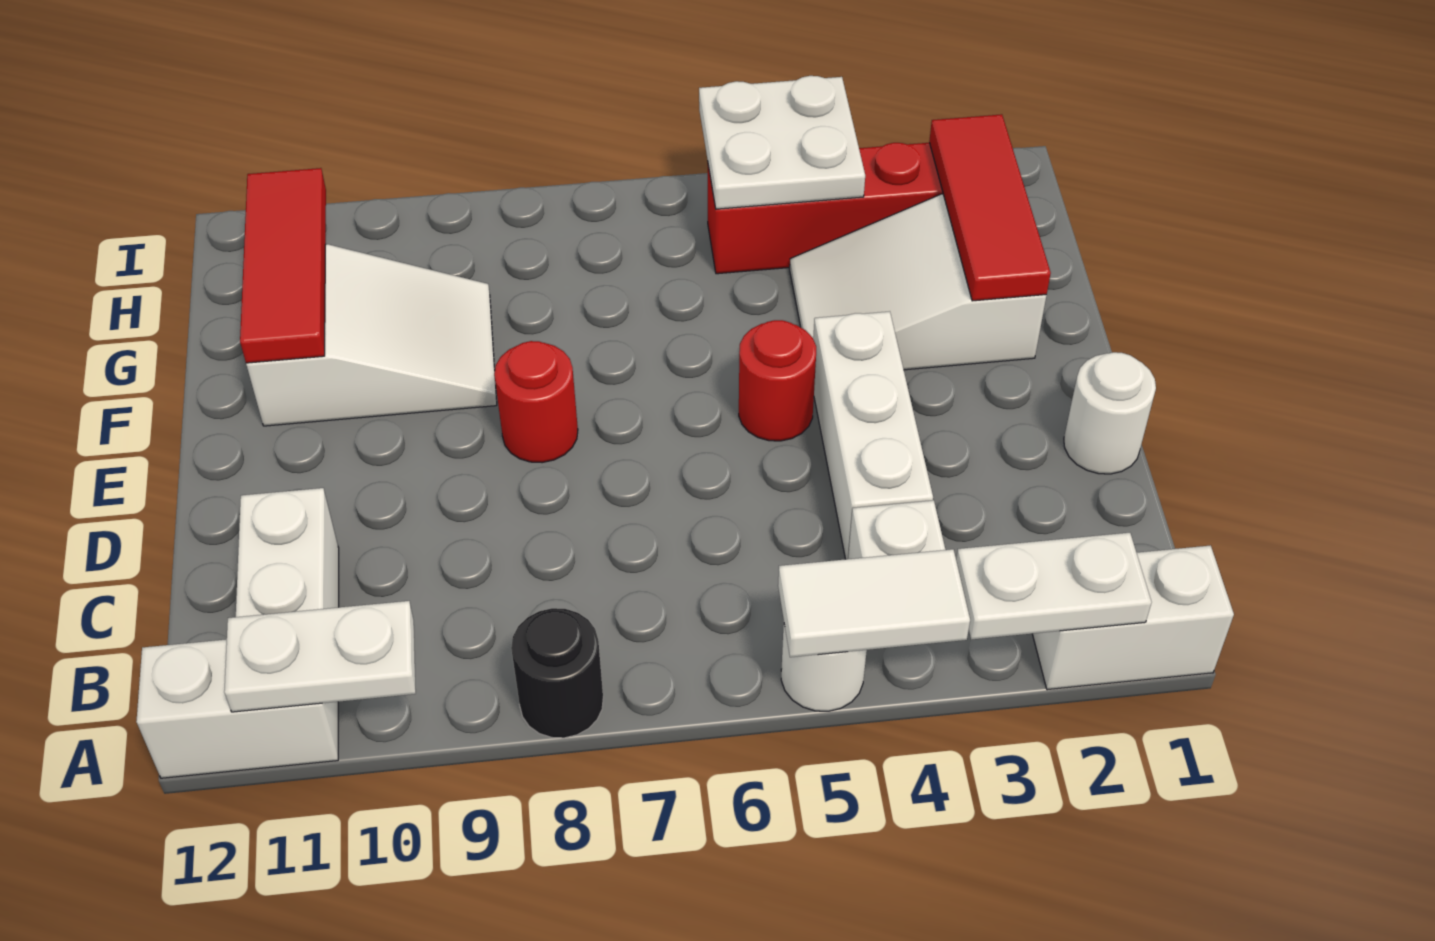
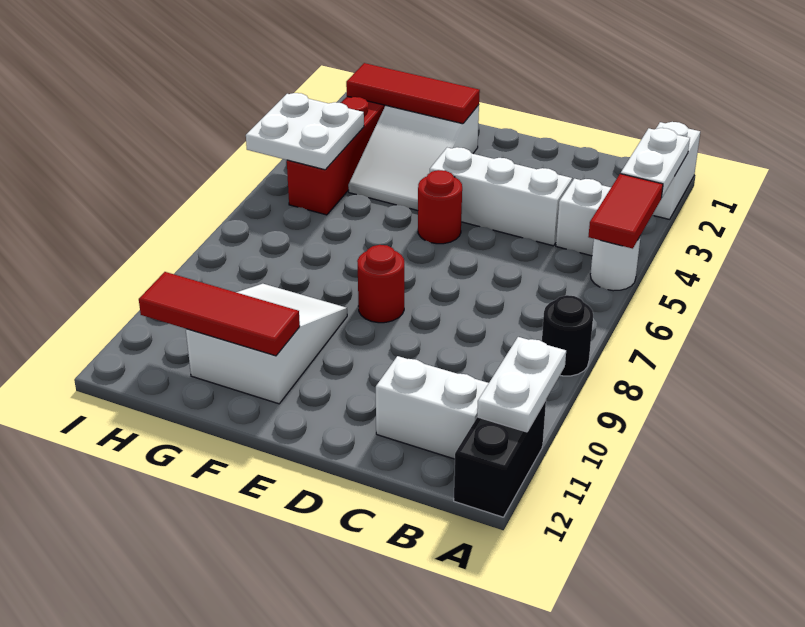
white 1x2 tile [778,549,970,657] -> red 1x2 tile [588,174,663,249]
white 1x2 brick [136,639,338,778] -> black 1x2 brick [454,401,546,517]
white 1x1 round brick [1064,352,1156,474] -> none

